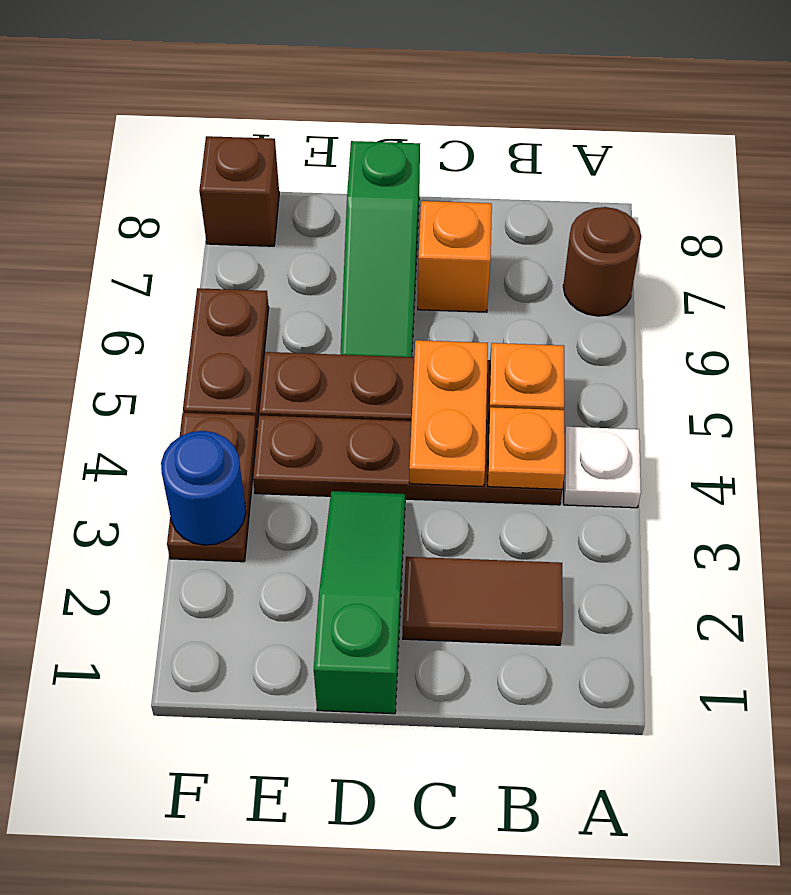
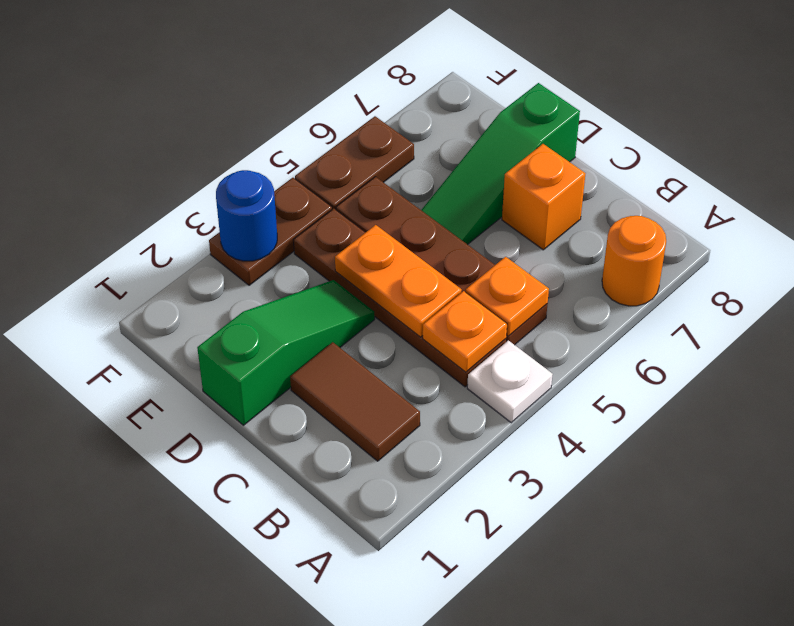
brown 1x1 round brick [563,207,641,316] -> orange 1x1 round brick [602,216,666,306]
orange 1x2 plate [409,340,488,486] -> orange 1x2 plate turned to [335,225,462,337]
brown 1x1 brick [199,136,279,246] -> none

